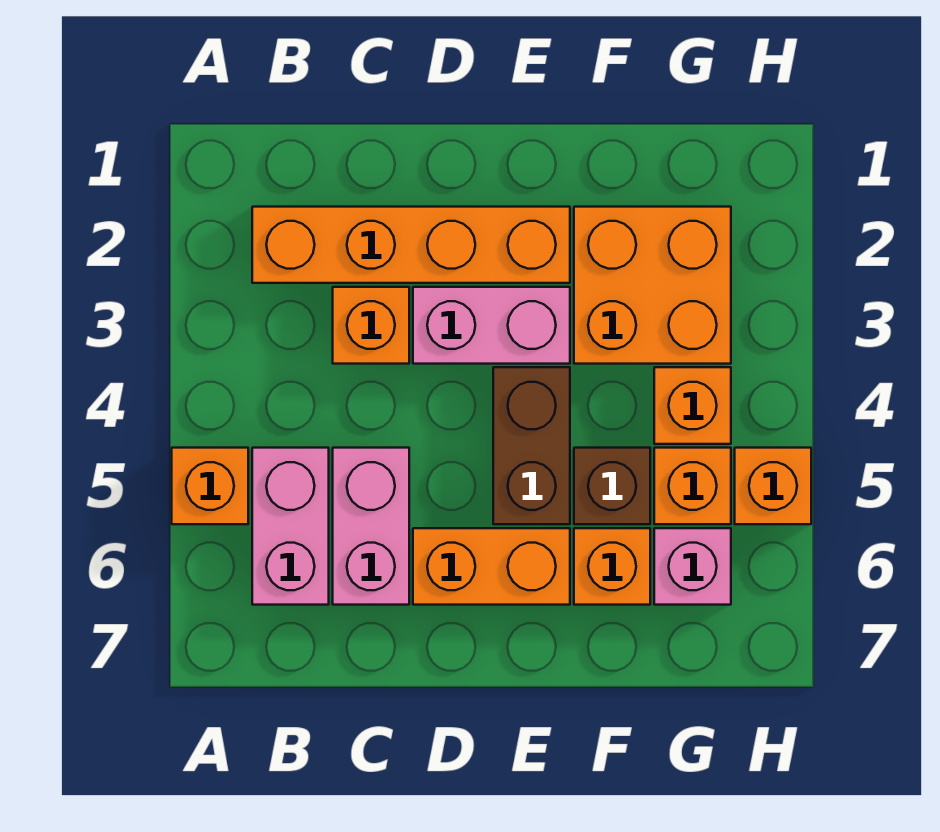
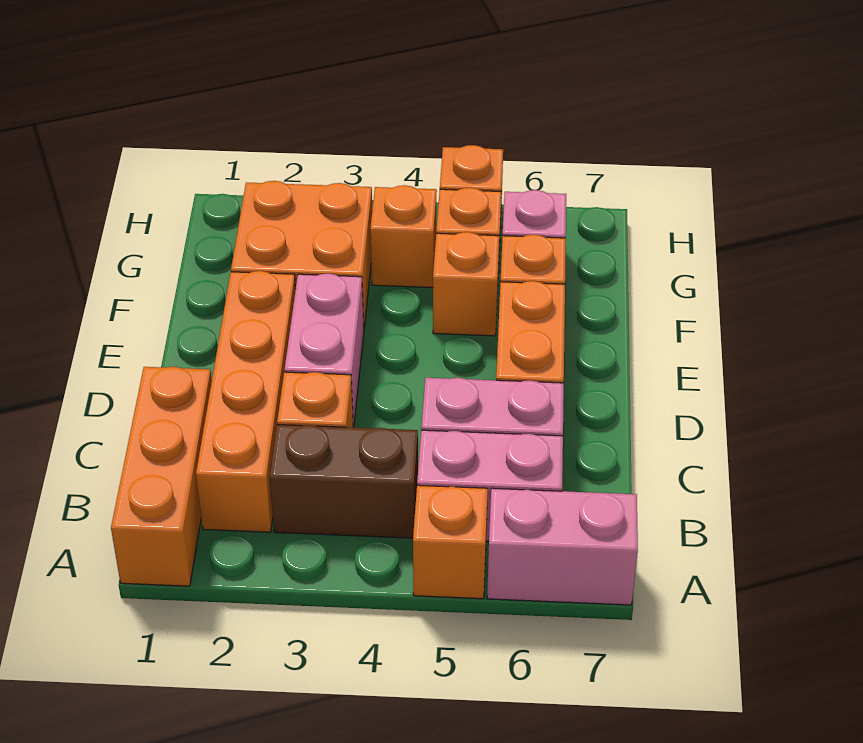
none -> orange 1x3 brick [111,367,212,586]
none -> pink 1x2 brick [487,488,638,605]
brown 1x2 brick [493,367,570,524] -> brown 1x2 brick moved to [270,425,418,538]
brown 1x1 brick [574,448,650,524] -> orange 1x1 brick [433,232,499,336]

